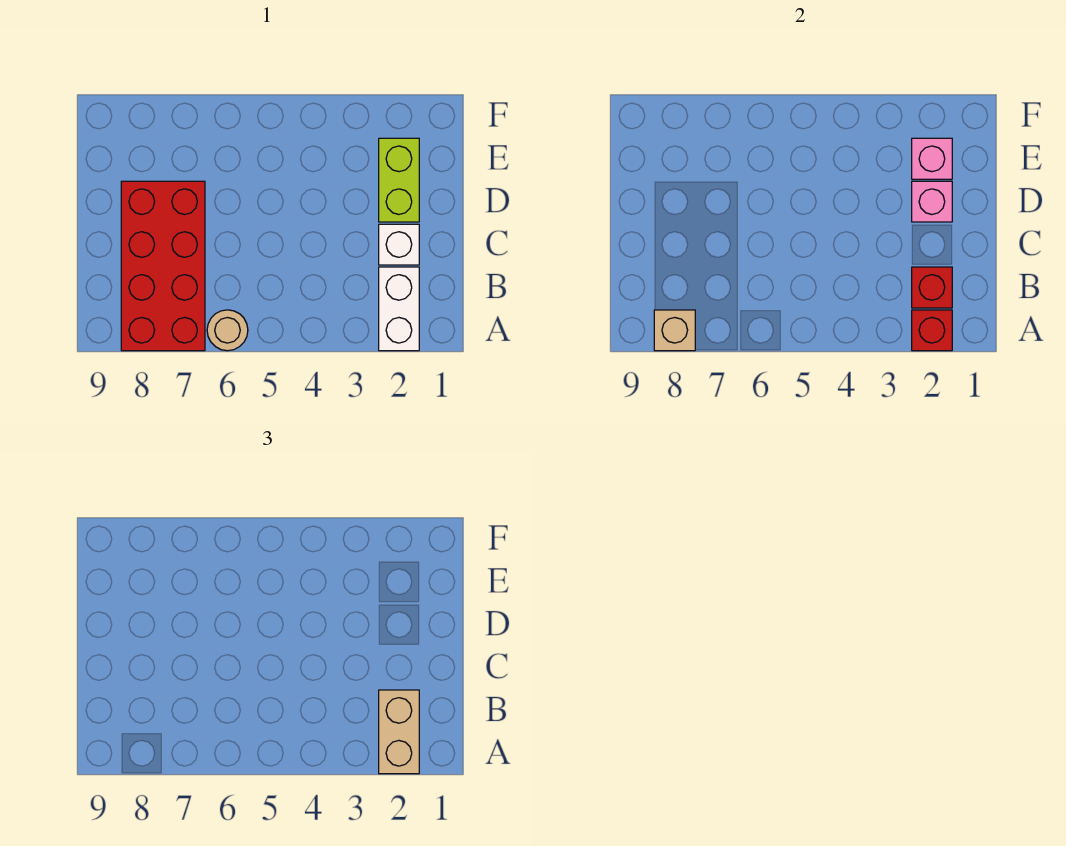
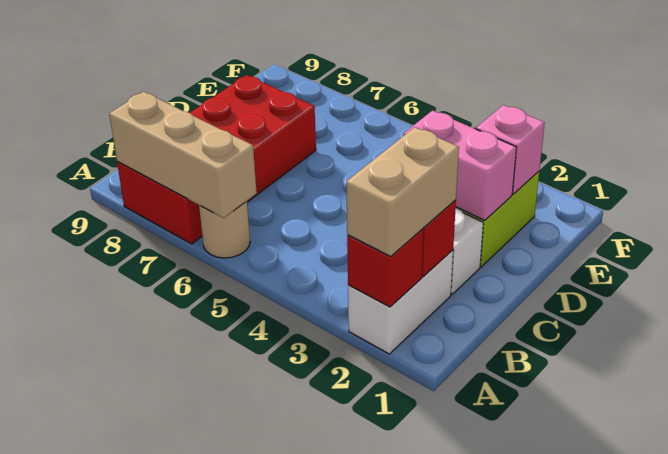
tan 1x1 brick [654,310,695,351] -> tan 1x3 brick [109,92,257,218]
pink 1x1 brick [912,181,952,222] -> pink 1x2 brick [403,111,517,220]

